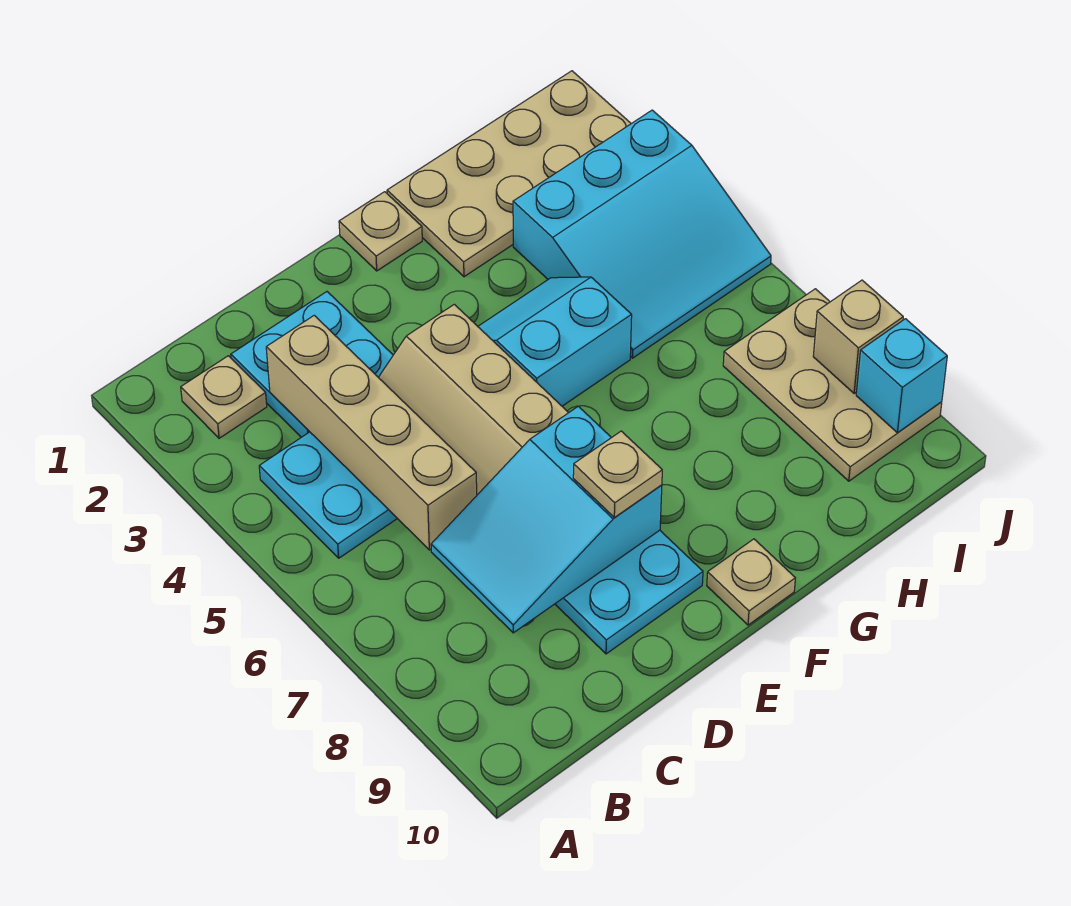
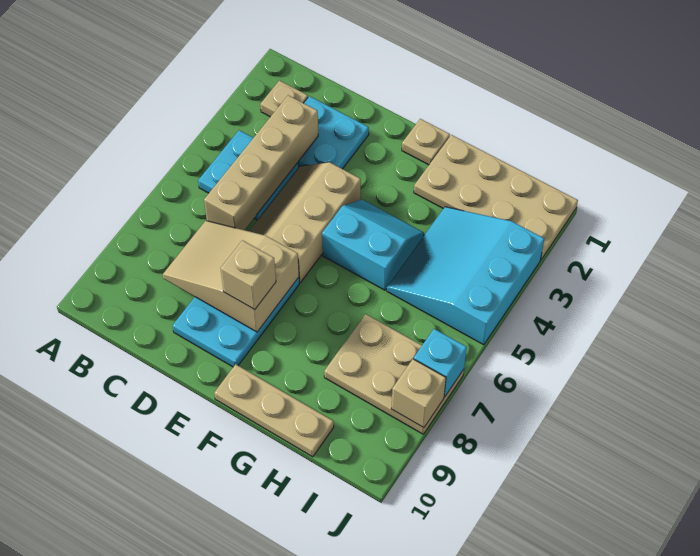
cyan 2x3 slope [431,406,662,633] -> tan 2x3 slope [163,221,299,332]
tan 1x1 plate [573,431,662,518] -> tan 1x1 brick [220,240,276,310]
tan 1x1 plate [707,539,795,625] -> tan 1x3 plate [214,364,334,457]
cyan 3x3 slope [513,110,771,358] -> cyan 3x3 slope turned to [387,207,544,345]
tan 2x3 plate [723,289,942,481] -> tan 2x3 plate turned to [324,314,464,434]
cyan 1x1 brick [856,319,947,433] -> cyan 1x1 brick moved to [414,329,467,397]

